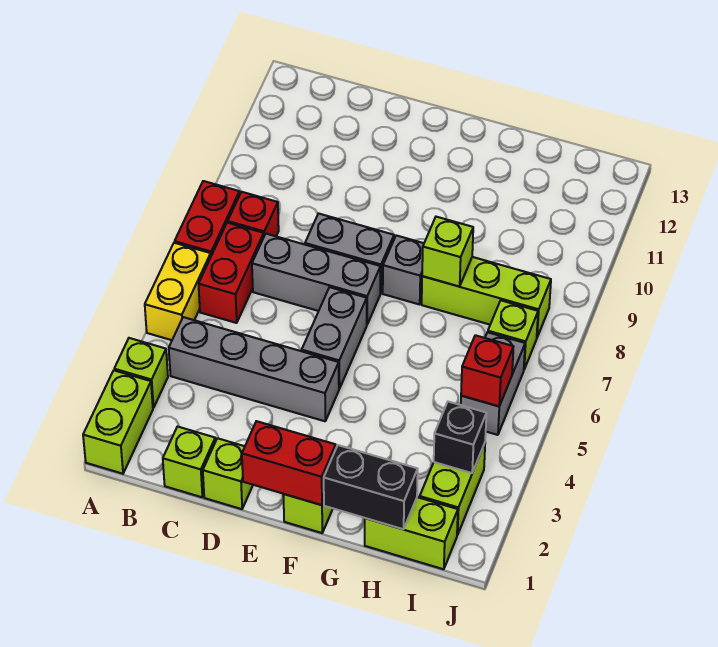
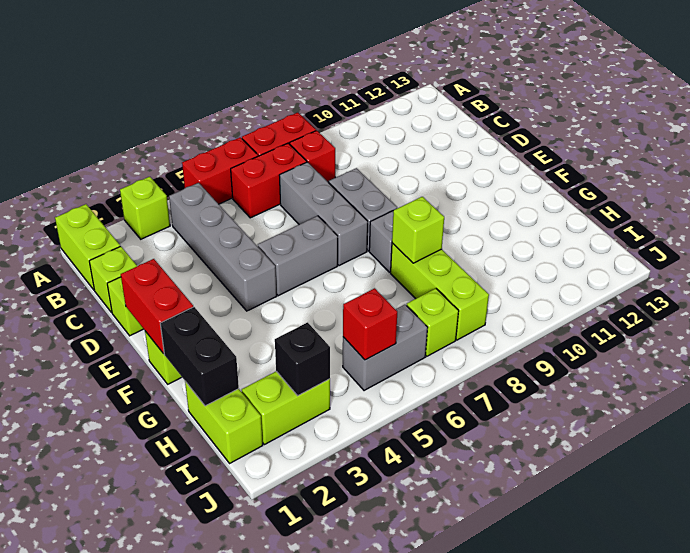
lime 1x2 brick [83,371,153,474] -> lime 1x2 brick turned to [55,204,120,290]
yellow 1x2 brick [145,243,211,340] -> red 1x2 brick [182,137,258,204]

